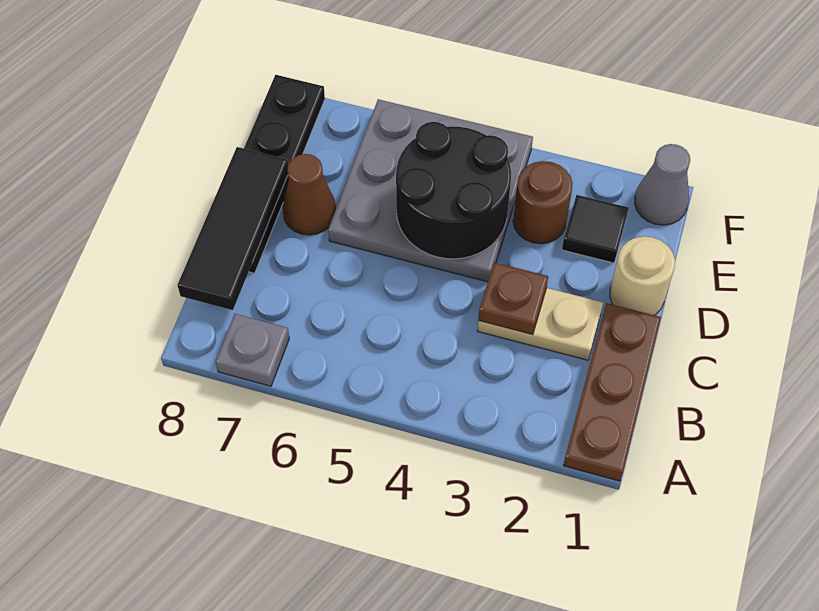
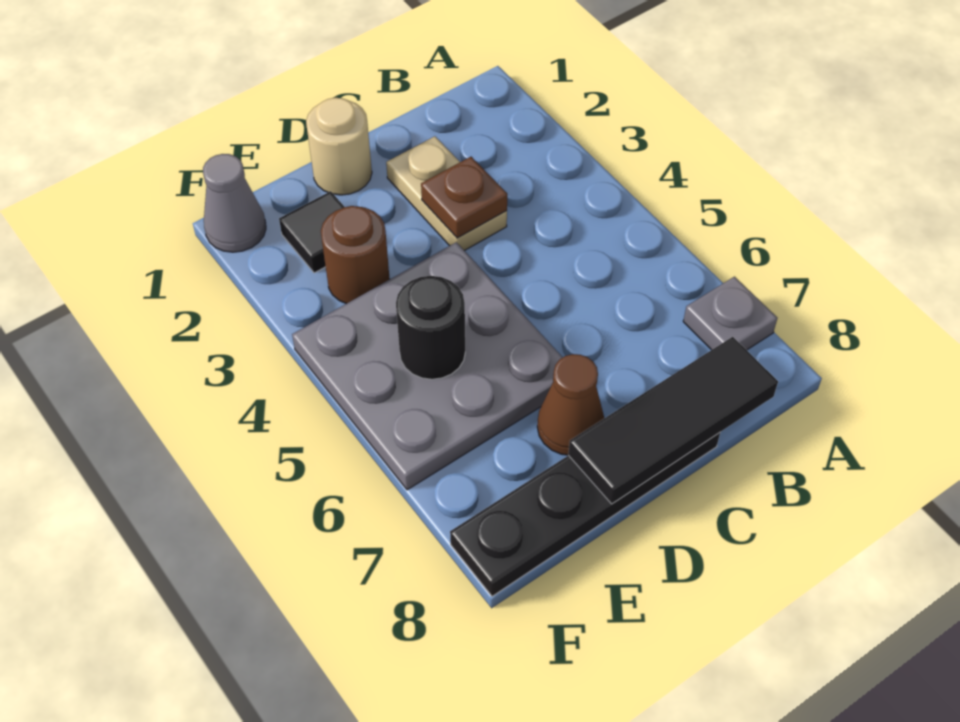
brown 1x3 plate [563,303,661,481] -> none
black 2x2 round brick [396,122,511,259] -> black 1x1 round brick [396,276,465,379]

